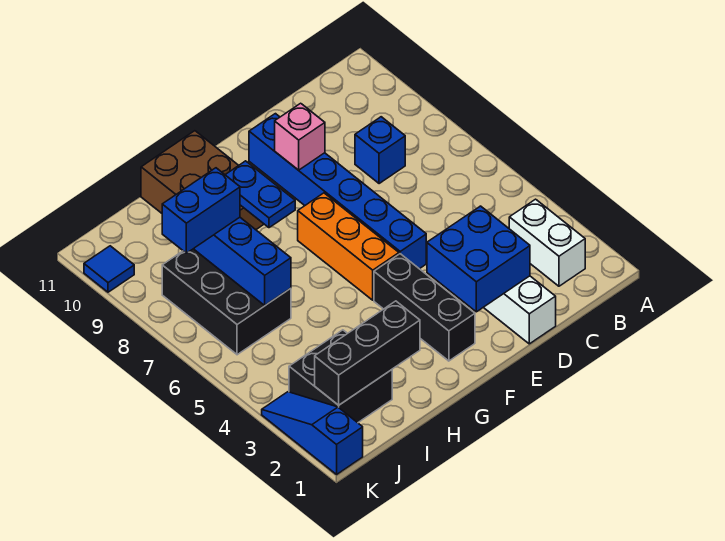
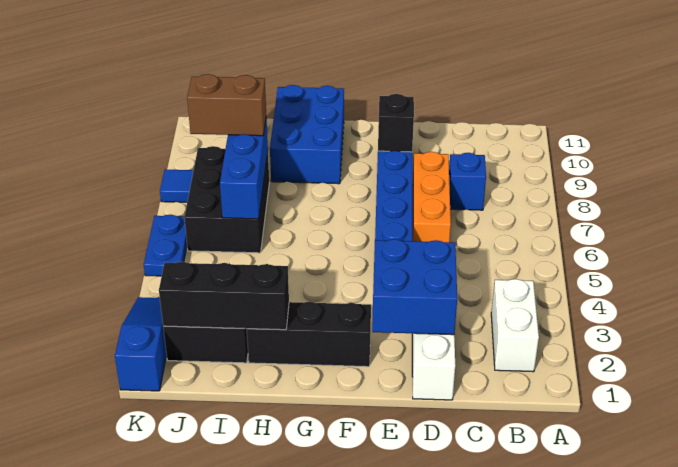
pink 1x1 brick [275,103,325,170] -> black 1x1 brick [378,94,414,152]
black 1x3 brick [374,254,475,361] -> black 1x3 brick turned to [247,302,371,367]
orange 1x3 brick [298,193,399,300] -> orange 1x3 brick moved to [412,152,451,242]
blue 1x2 plate [225,161,295,228] -> blue 1x2 plate moved to [144,215,187,276]
brown 2x3 brick [141,131,264,230] -> blue 2x3 brick [270,85,344,184]
blue 1x2 brick [162,168,240,253] -> brown 1x2 brick [187,74,266,136]
blue 1x1 tile [84,246,134,292] -> blue 1x1 tile moved to [160,169,193,202]

